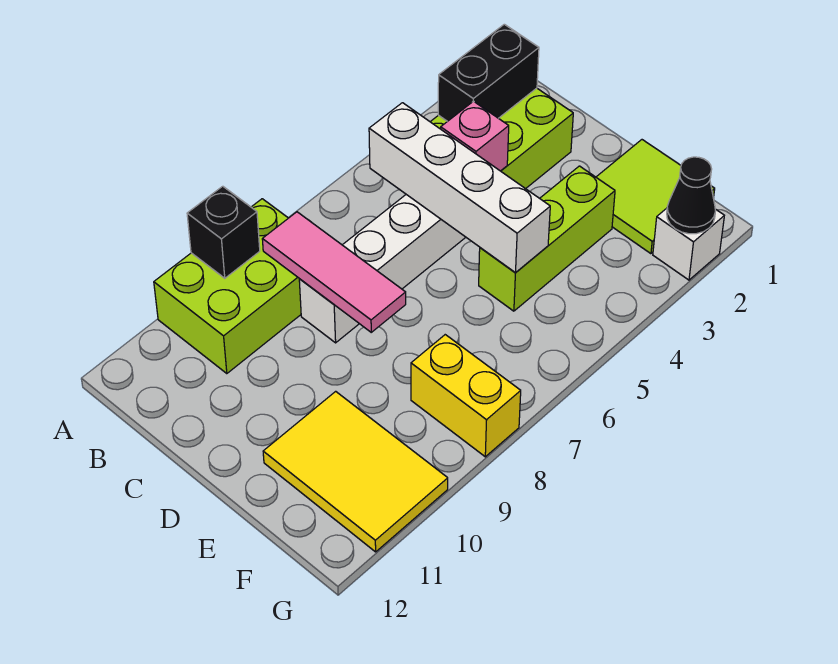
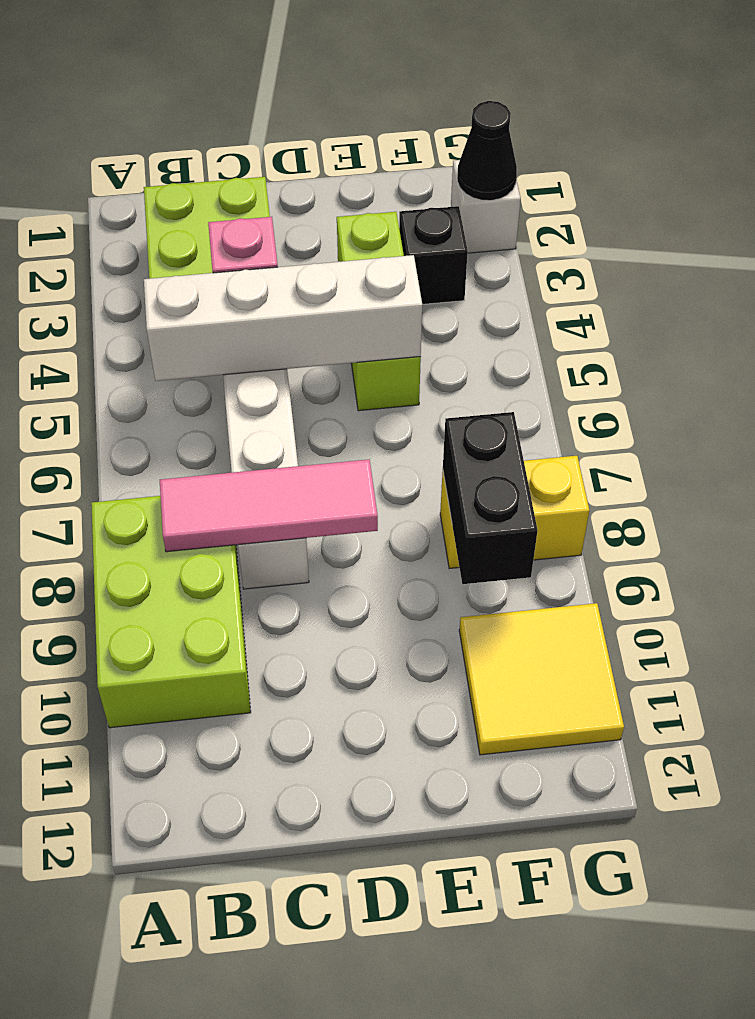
black 1x1 brick [187,186,260,278] -> black 1x1 brick moved to [399,206,468,304]
black 1x2 brick [438,24,539,121] -> black 1x2 brick moved to [443,412,538,584]
lime 2x2 tile [596,140,715,254] -> none
yellow 2x3 tile [263,391,448,552] -> yellow 2x2 tile [459,603,624,755]

